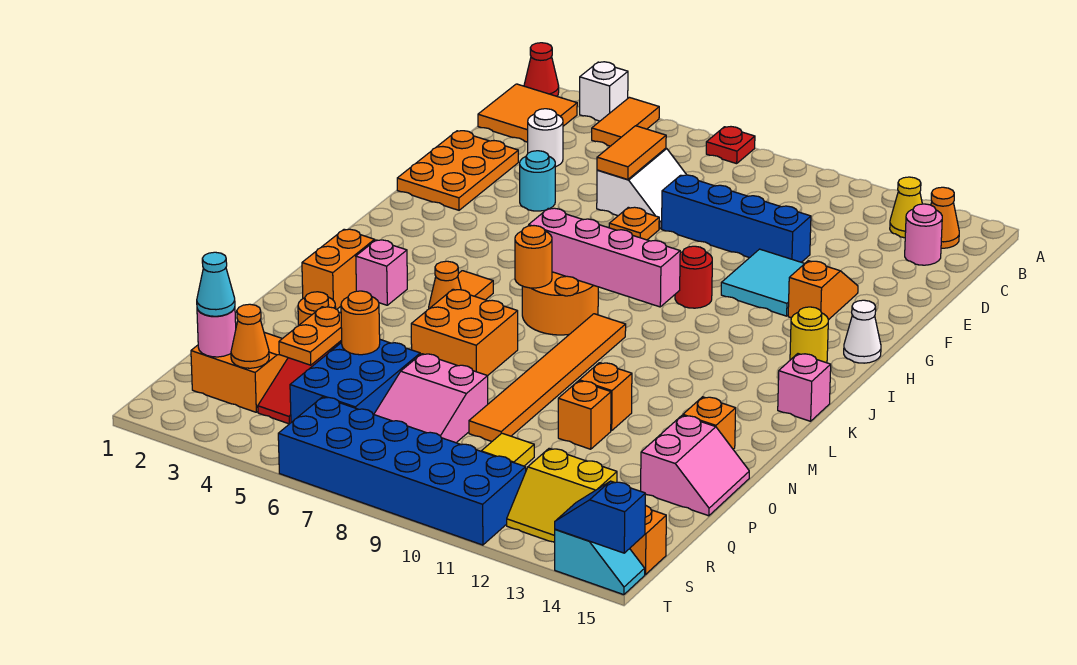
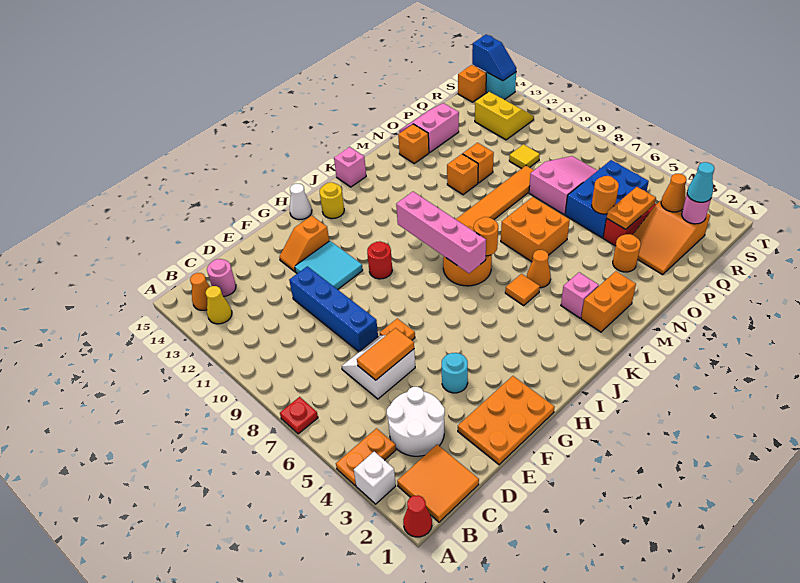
orange 1x2 tile [592,97,659,146] -> orange 1x2 plate [336,428,396,486]
white 1x1 round brick [528,109,563,167] -> white 2x2 round brick [387,387,445,456]
blue 2x6 brick [278,397,526,545] -> none

